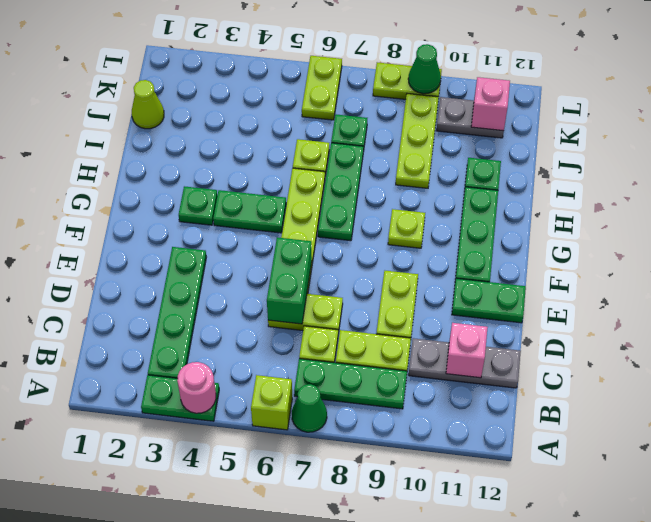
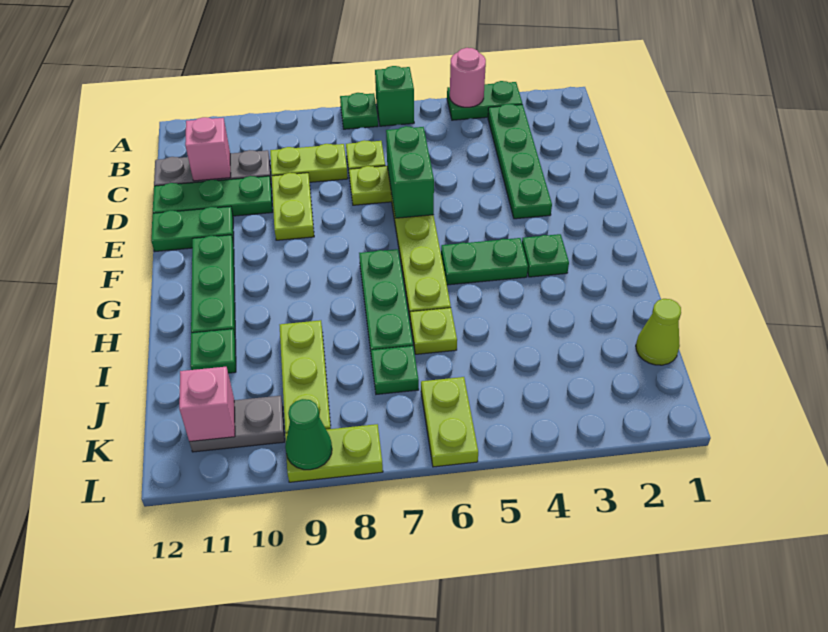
lime 1x1 brick [251,375,292,430] -> green 1x1 brick [375,66,414,126]
green 1x1 cone [292,384,327,432] -> green 1x1 plate [340,93,378,129]
green 1x3 plate [294,359,407,409] -> green 1x3 plate moved to [153,176,273,216]
lime 1x1 plate [388,209,425,248] -> none

